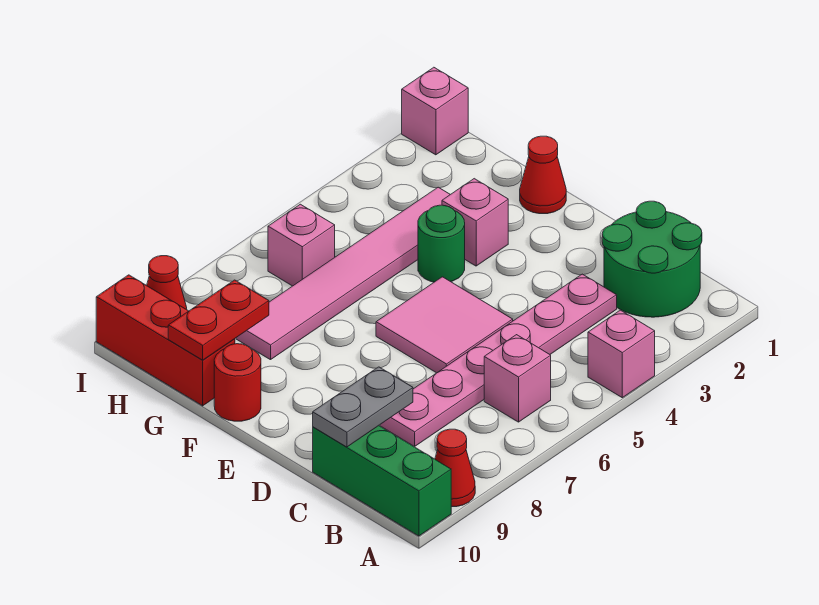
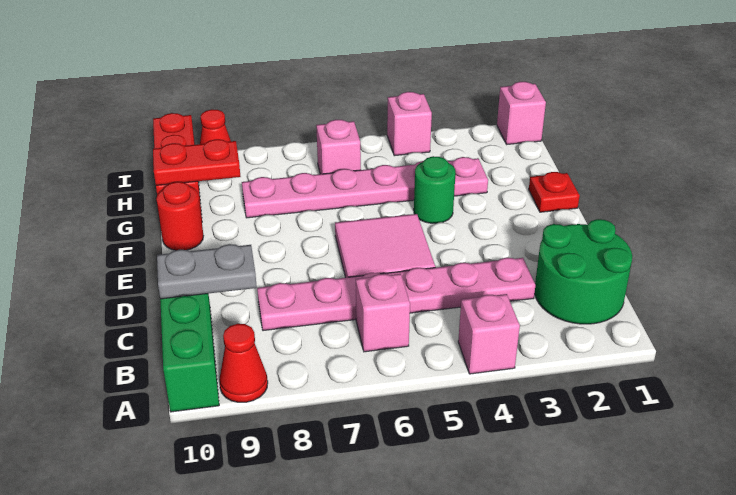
red 1x1 cone [520,136,566,214] -> red 1x1 plate [529,172,580,212]
pink 1x1 brick [442,179,508,266] -> pink 1x1 brick moved to [387,92,432,156]
pink 1x6 tile [236,187,450,360] -> pink 1x6 plate [242,157,488,218]

